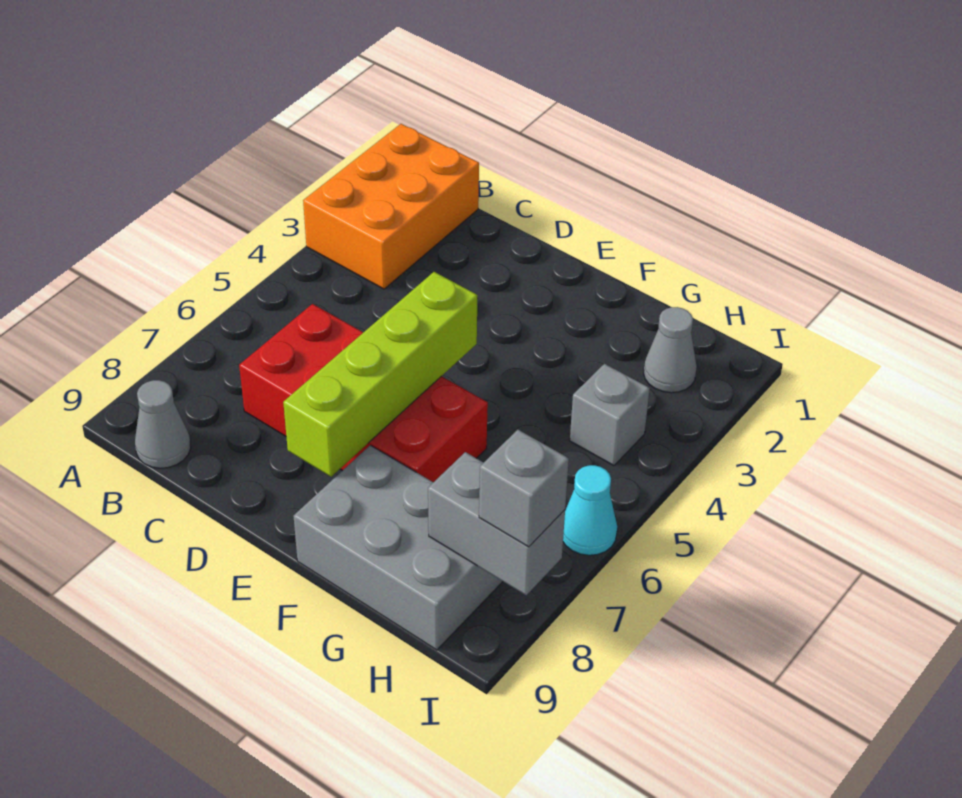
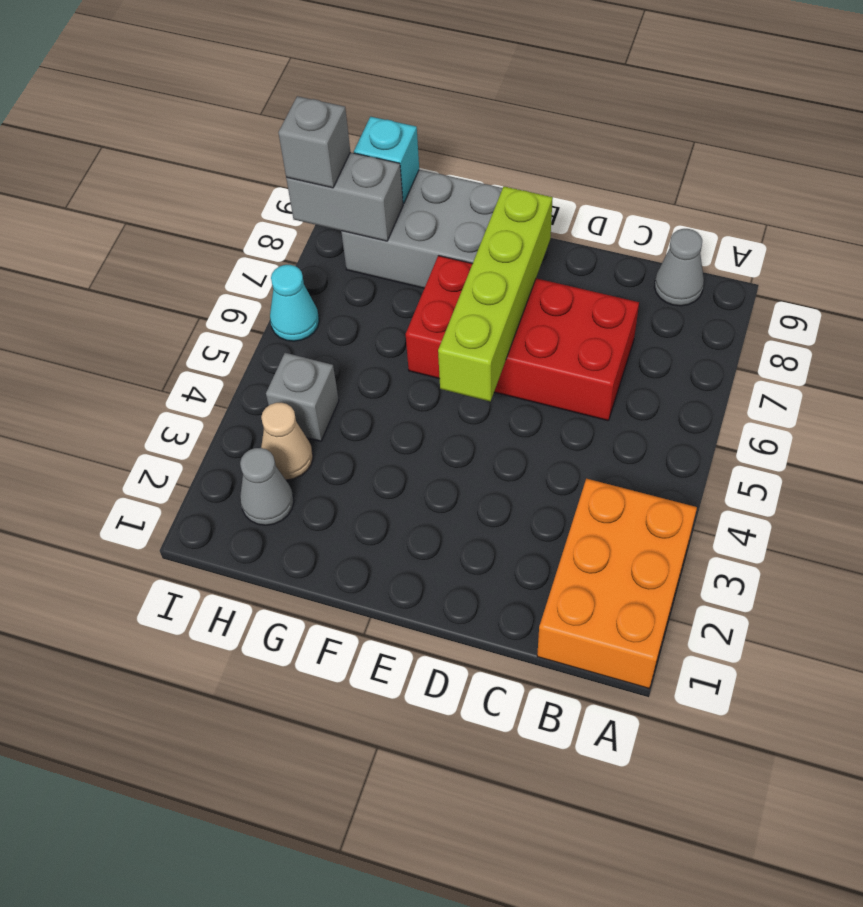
none -> tan 1x1 cone [261,403,313,480]
none -> cyan 1x1 brick [354,117,419,204]

